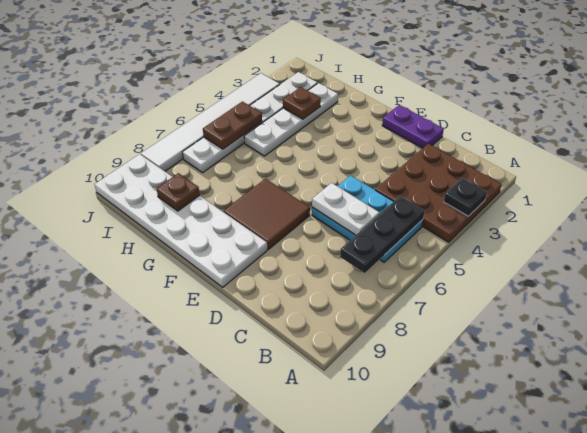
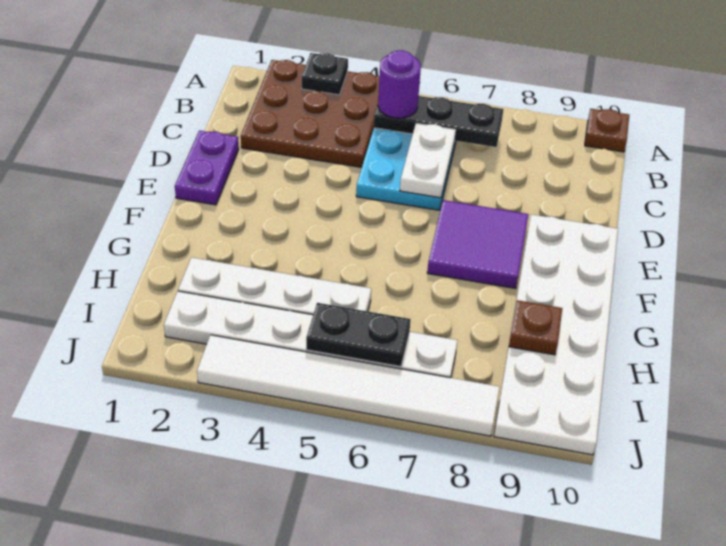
none -> purple 1x1 round brick [378,50,421,118]
brown 2x2 tile [224,179,310,249] -> purple 2x2 tile [427,200,529,288]
brown 1x1 plate [283,87,321,119] -> brown 1x1 plate moved to [585,109,629,152]
brown 1x2 plate [203,102,262,149] -> black 1x2 plate [306,303,411,367]

